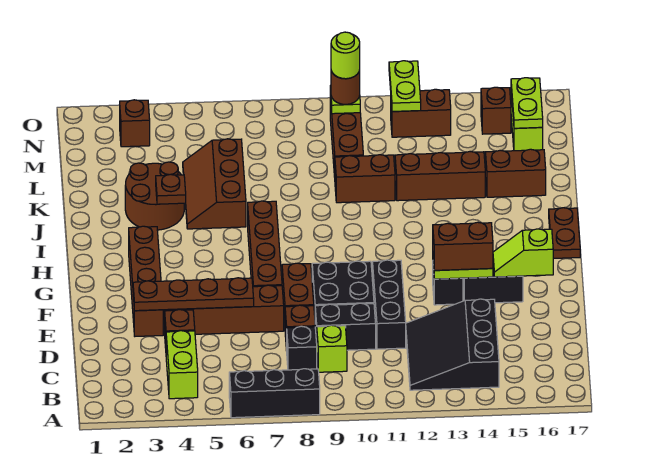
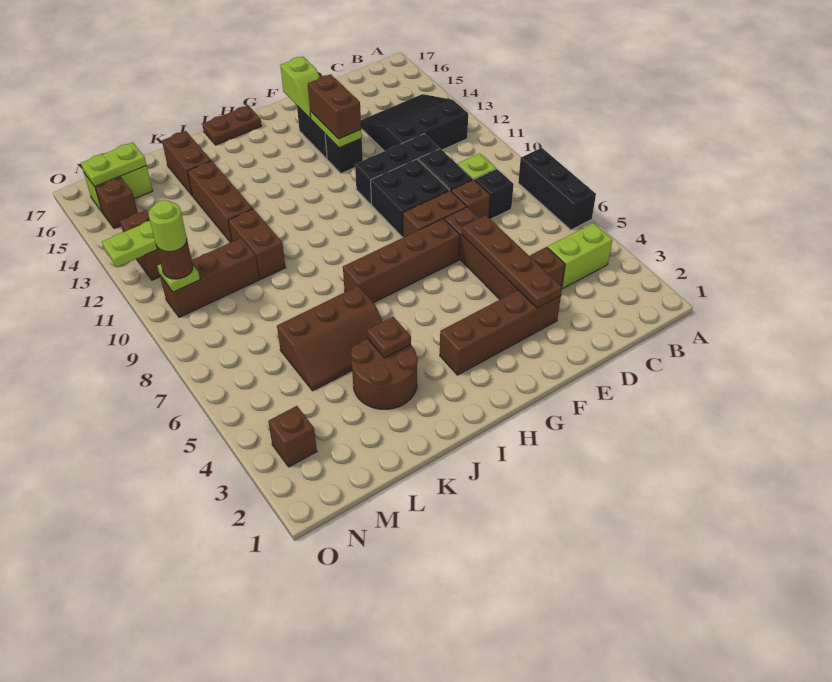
black 3x3 slope [406,299,499,390] -> black 3x3 slope turned to [361,94,468,151]

